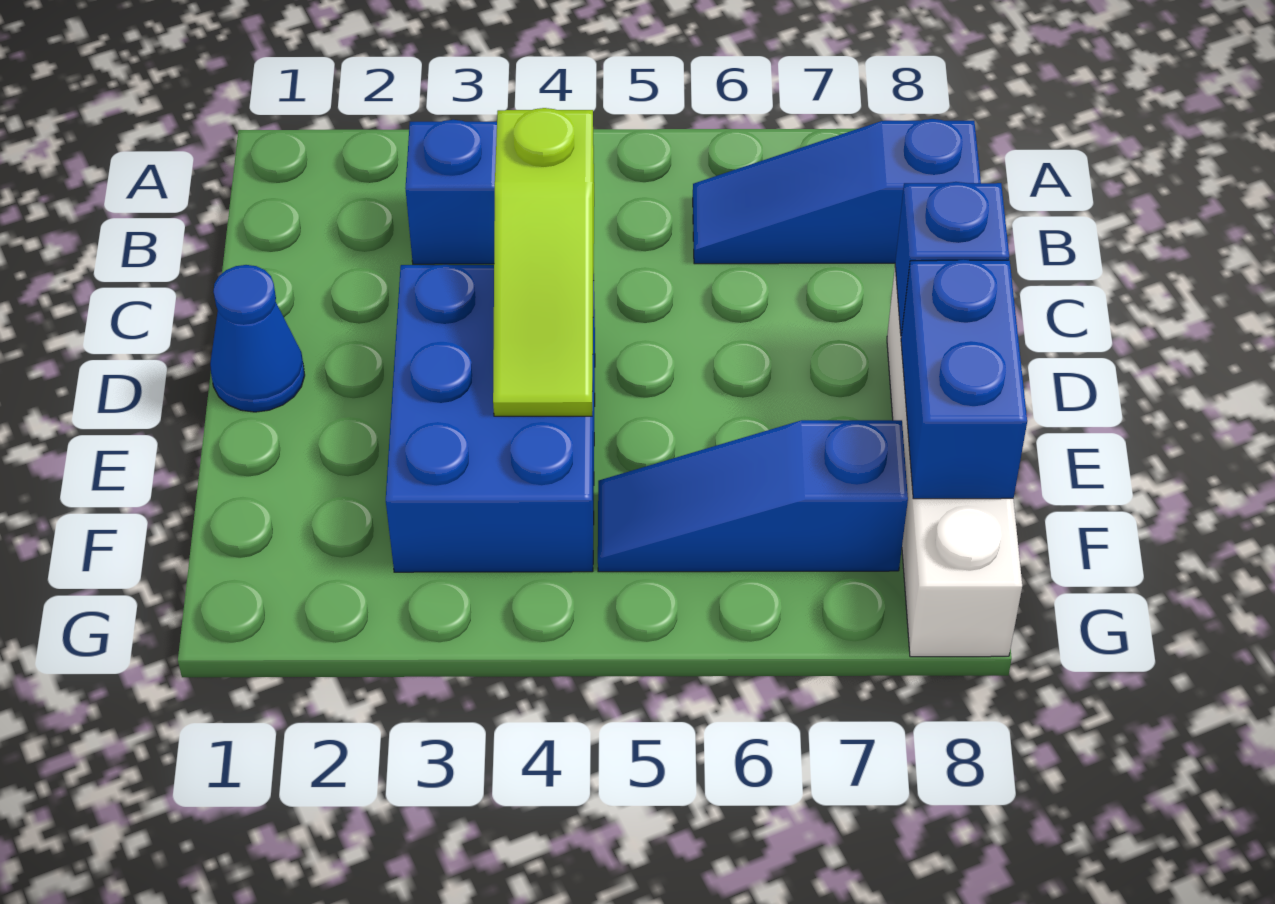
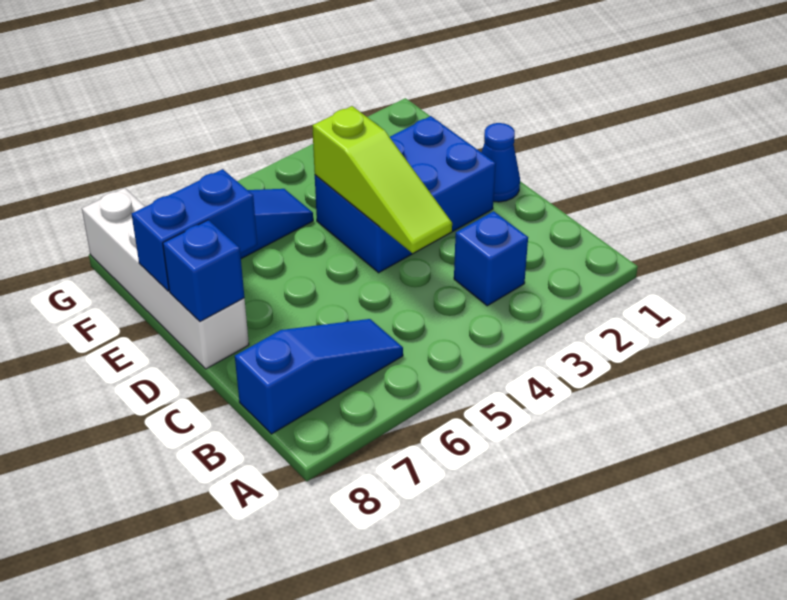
lime 1x3 slope [493,108,594,416] -> lime 1x3 slope turned to [312,106,452,254]
blue 2x3 brick [386,264,595,572] -> blue 2x3 brick turned to [315,116,496,273]
blue 1x2 brick [901,260,1027,499] -> blue 1x2 brick turned to [131,169,257,291]

